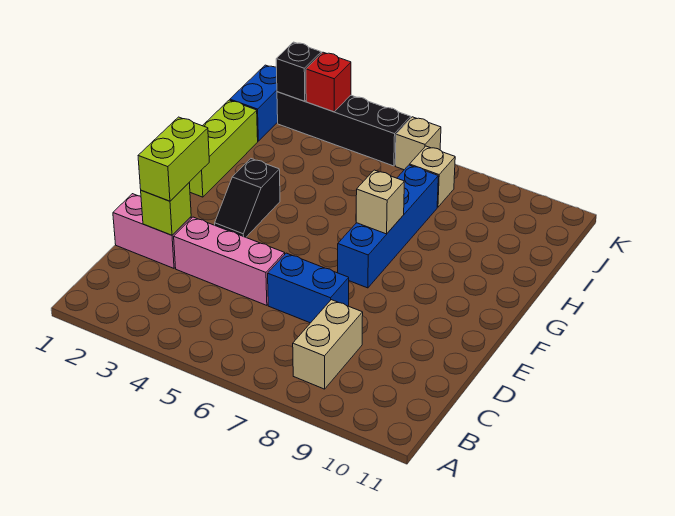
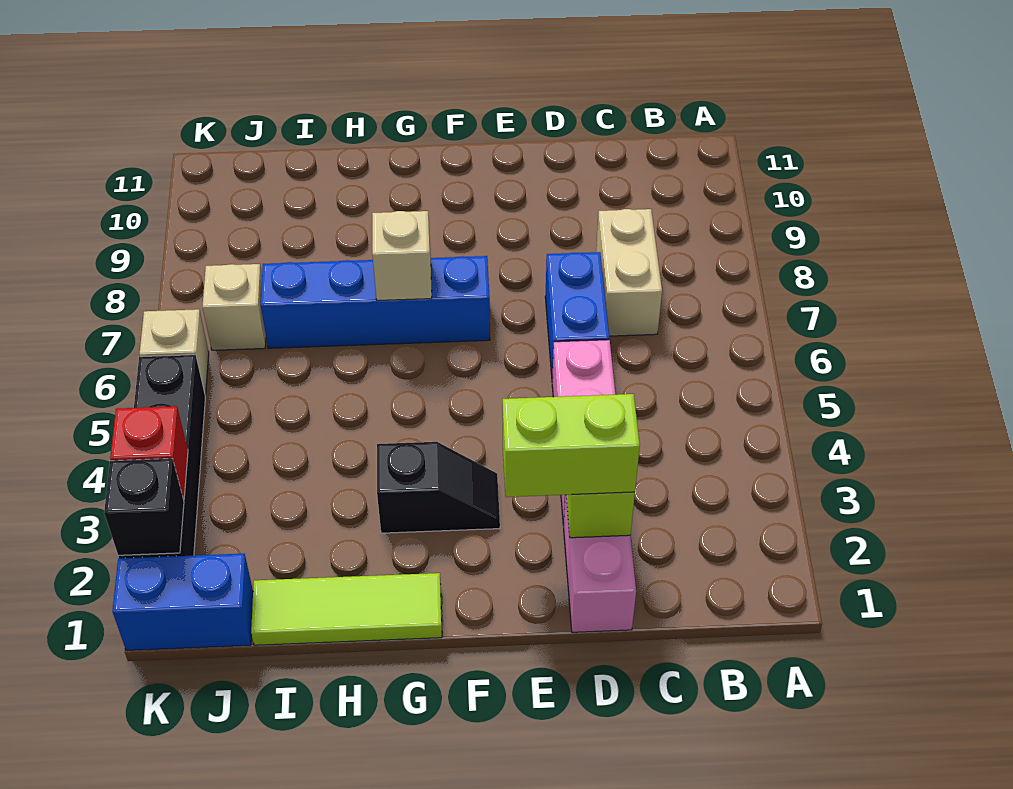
tan 1x2 brick [293,300,363,389] -> tan 1x2 brick turned to [596,209,662,336]
lime 1x3 brick [189,100,258,197] -> lime 1x3 tile [251,573,442,645]

